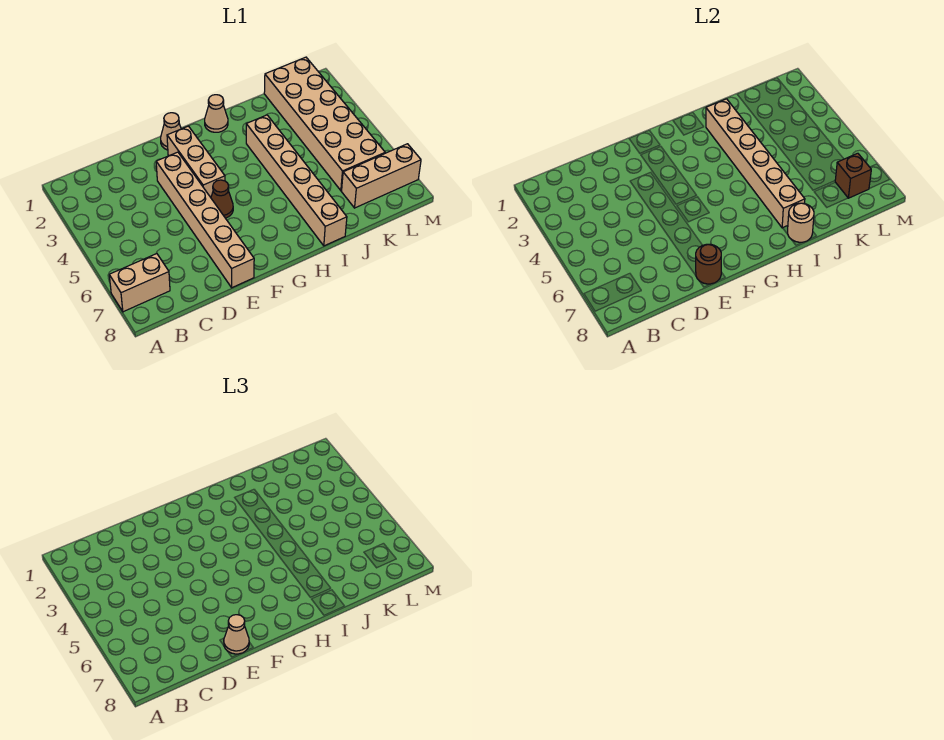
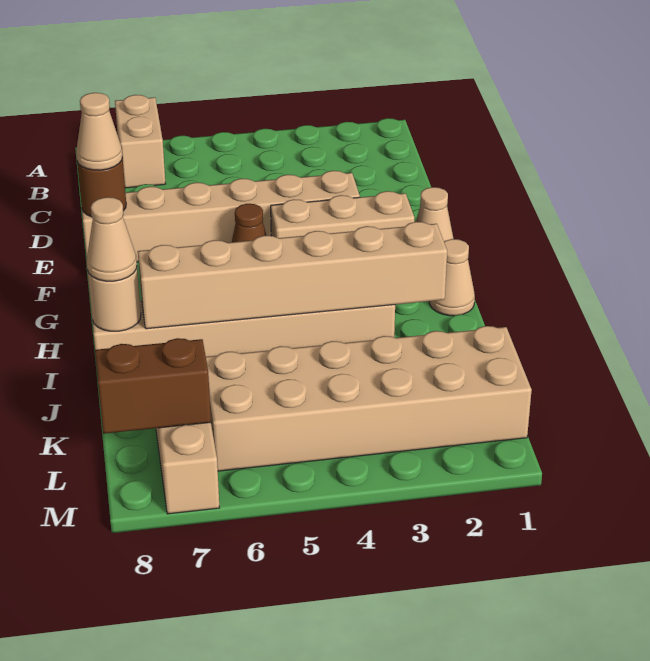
none -> tan 1x1 cone [86,197,137,281]
brown 1x1 brick [835,153,871,198] -> brown 1x2 brick [95,338,211,434]

